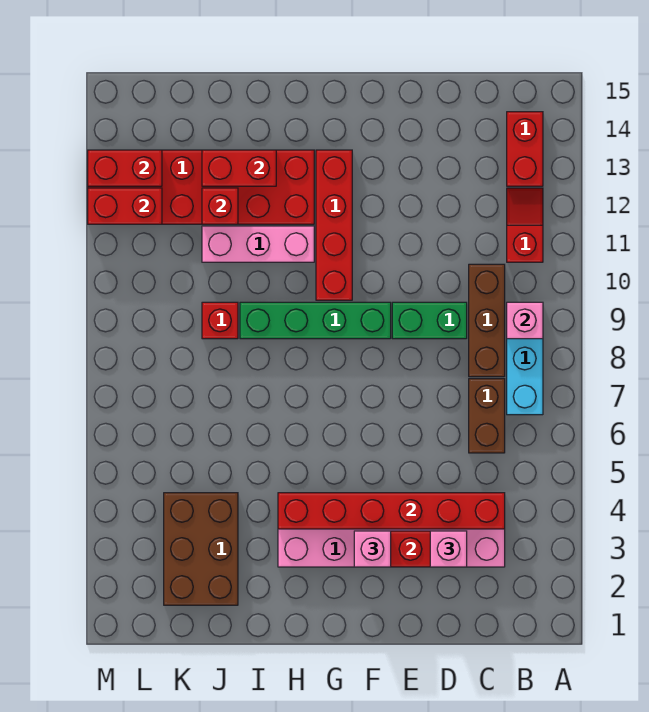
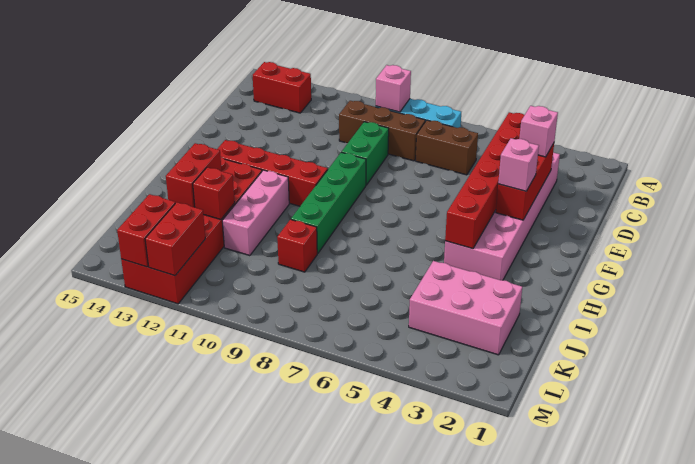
red 1x2 slope [507,188,543,262] -> none
brown 2x3 brick [164,493,238,605] -> pink 2x3 brick [409,261,522,355]

